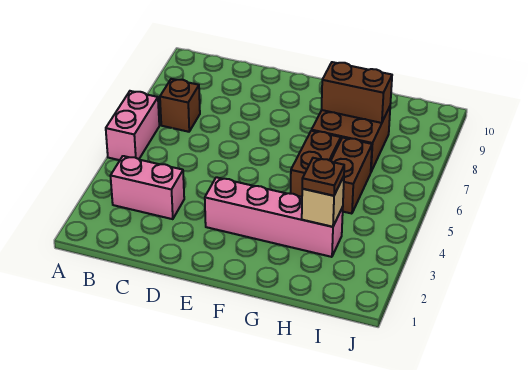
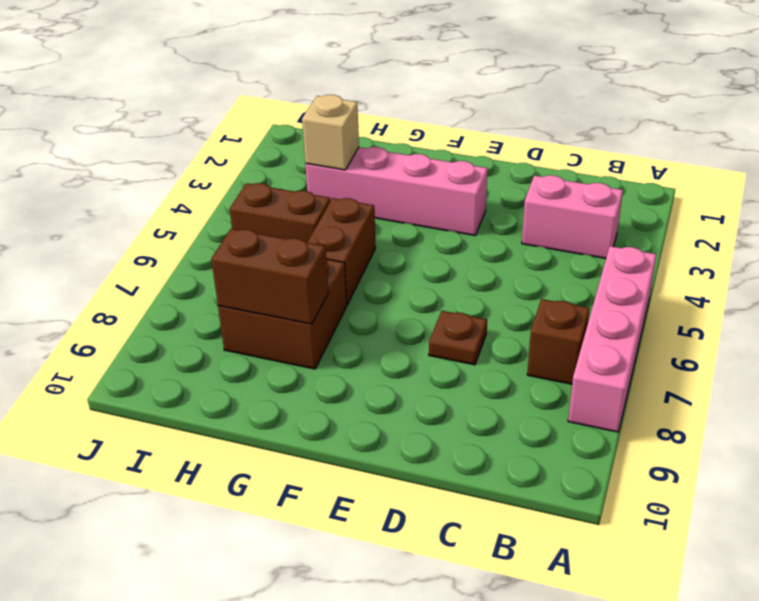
pink 1x2 brick [106,91,159,160] -> pink 1x4 brick [568,246,656,432]
brown 1x1 plate [302,158,344,196] -> brown 1x1 plate moved to [429,311,487,365]
brown 1x2 brick [331,138,372,214] -> brown 1x2 brick turned to [230,183,330,243]

